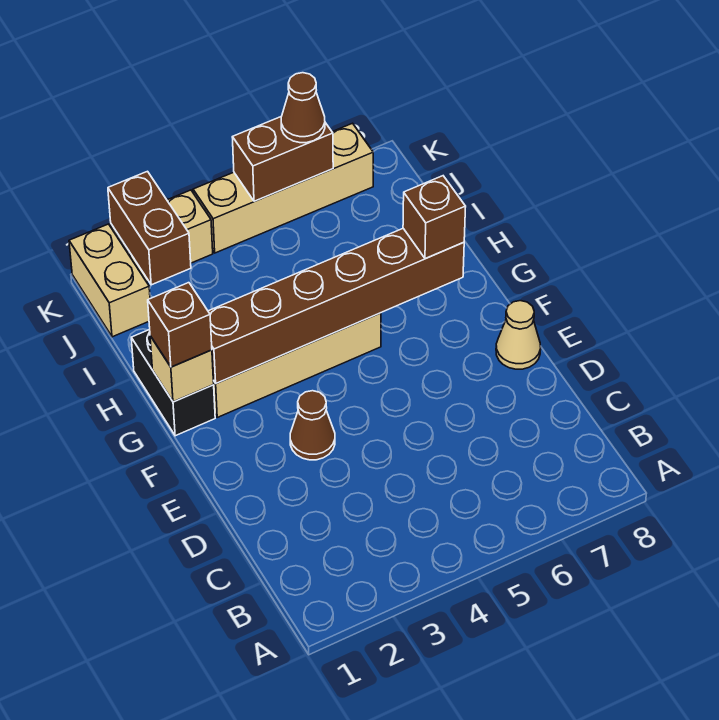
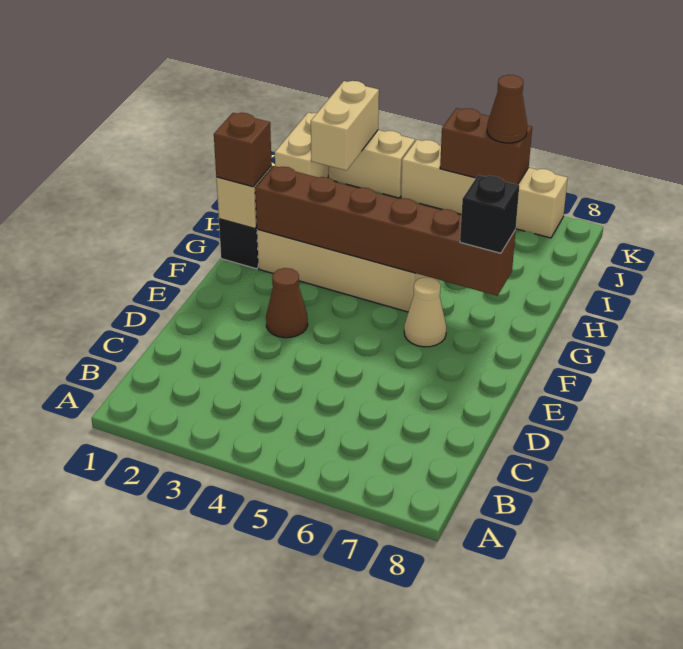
tan 1x1 cone [496,301,541,369] -> tan 1x1 cone moved to [404,277,446,347]
brown 1x1 brick [403,176,466,259] -> black 1x1 brick [460,175,519,253]
brown 1x2 brick [108,171,191,285] -> tan 1x2 brick [311,81,379,170]

